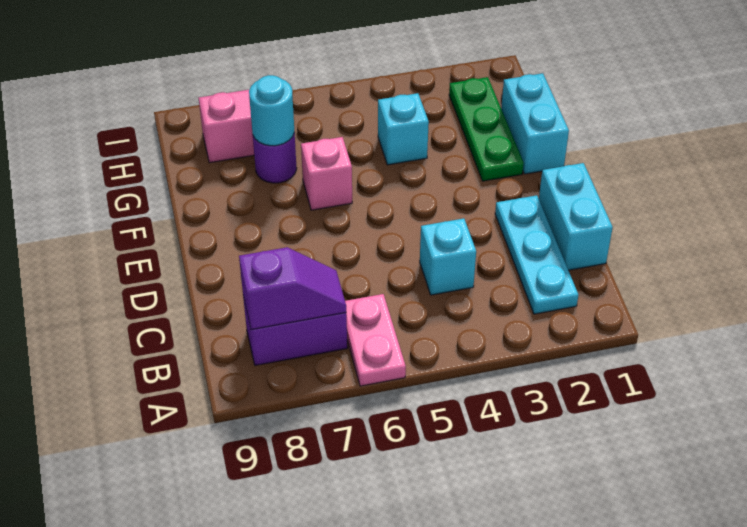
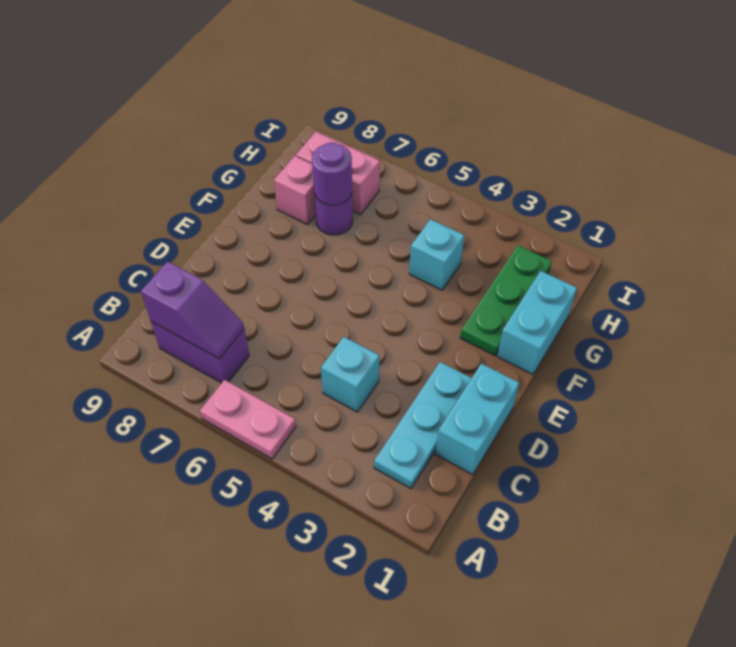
pink 1x2 plate [345,294,406,386] -> pink 1x2 plate turned to [200,380,296,459]
pink 1x1 brick [301,137,352,210] -> pink 1x1 brick moved to [274,156,316,224]
cyan 1x1 round brick [249,75,294,146] -> purple 1x1 round brick [312,143,352,205]

